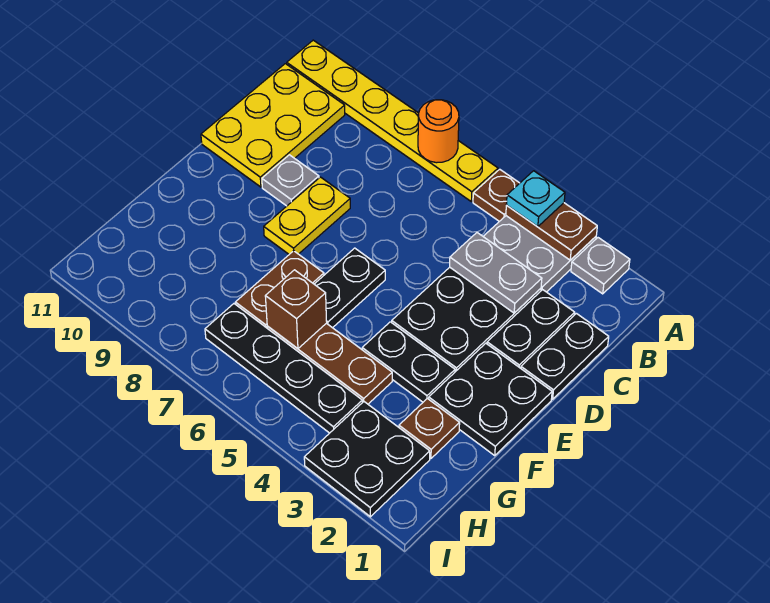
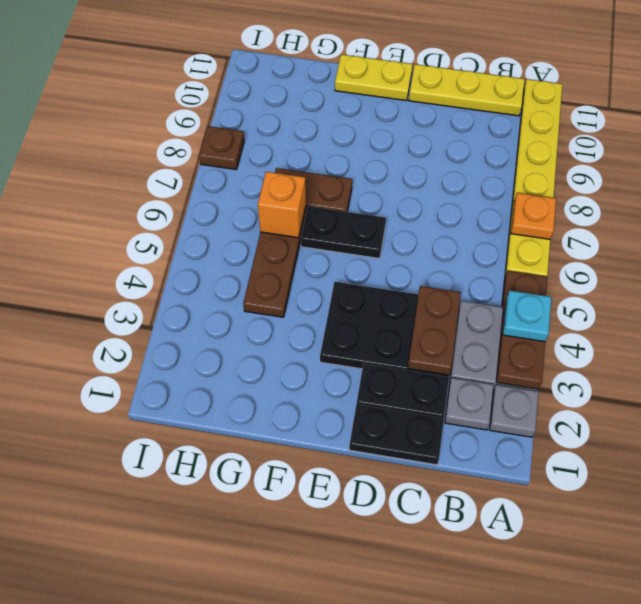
orange 1x1 round brick [418,100,459,163] -> orange 1x1 plate [511,193,556,239]
yellow 2x3 plate [201,64,345,187] -> yellow 1x3 plate [409,64,525,116]
grey 1x2 plate [450,233,542,313] -> brown 1x2 plate [407,286,461,375]
yellow 1x2 plate [264,177,350,254] -> yellow 1x2 plate moved to [335,54,413,101]
grey 1x1 plate [262,155,319,206] -> grey 1x1 plate moved to [445,378,494,430]
black 2x2 plate [429,343,552,455] -> none
black 1x2 plate [362,322,455,402] -> none
brown 1x1 plate [399,399,460,458] -> brown 1x1 plate moved to [199,126,244,170]
brown 1x1 brick [265,270,327,349] -> orange 1x1 brick [258,172,306,238]
black 2x2 plate [304,402,430,517] -> none
black 1x4 plate [205,304,362,433] -> none

